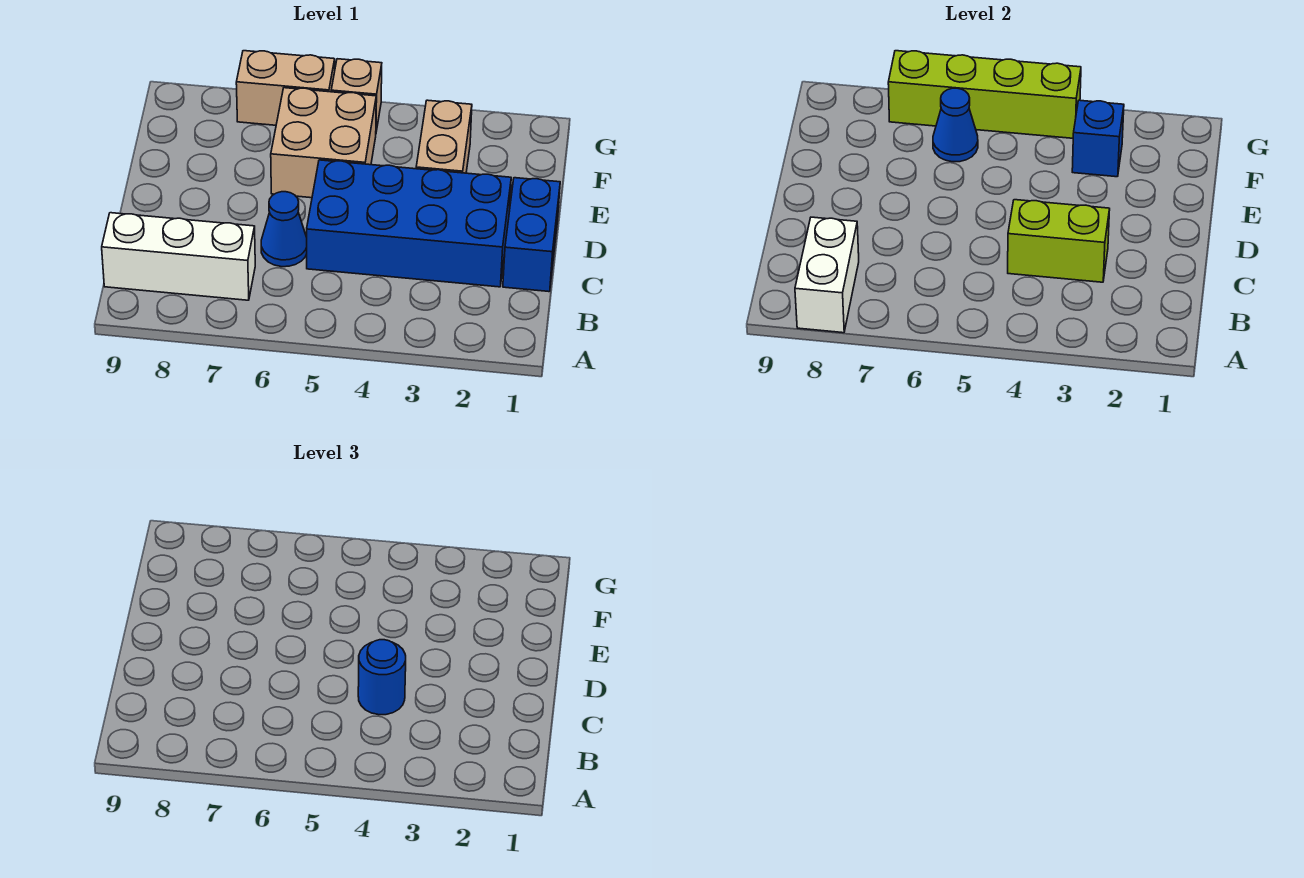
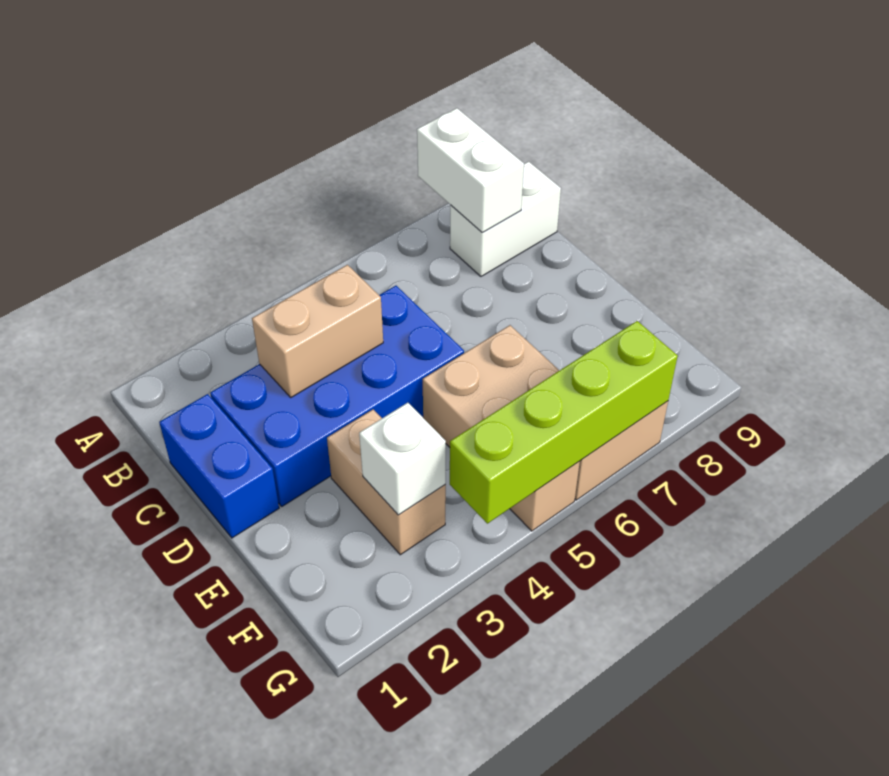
white 1x3 brick [102,213,255,300] -> white 1x2 brick [450,162,561,276]
lime 1x2 brick [1008,200,1110,282] -> tan 1x2 brick [252,265,383,397]
blue 1x1 round brick [358,640,406,715] -> none
blue 1x1 cone [261,192,307,267] -> none
blue 1x1 brick [1072,100,1124,177] -> white 1x1 brick [359,403,446,515]
blue 1x1 cone [933,88,978,162] -> none

